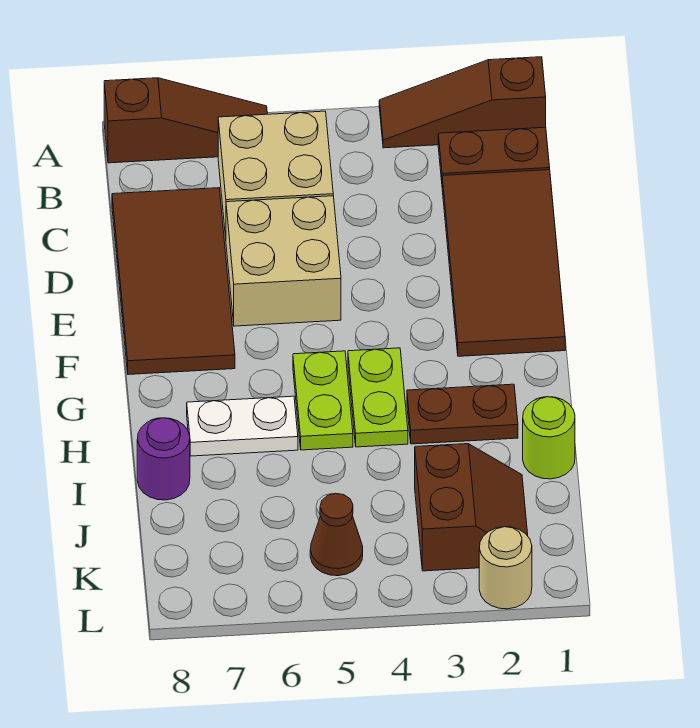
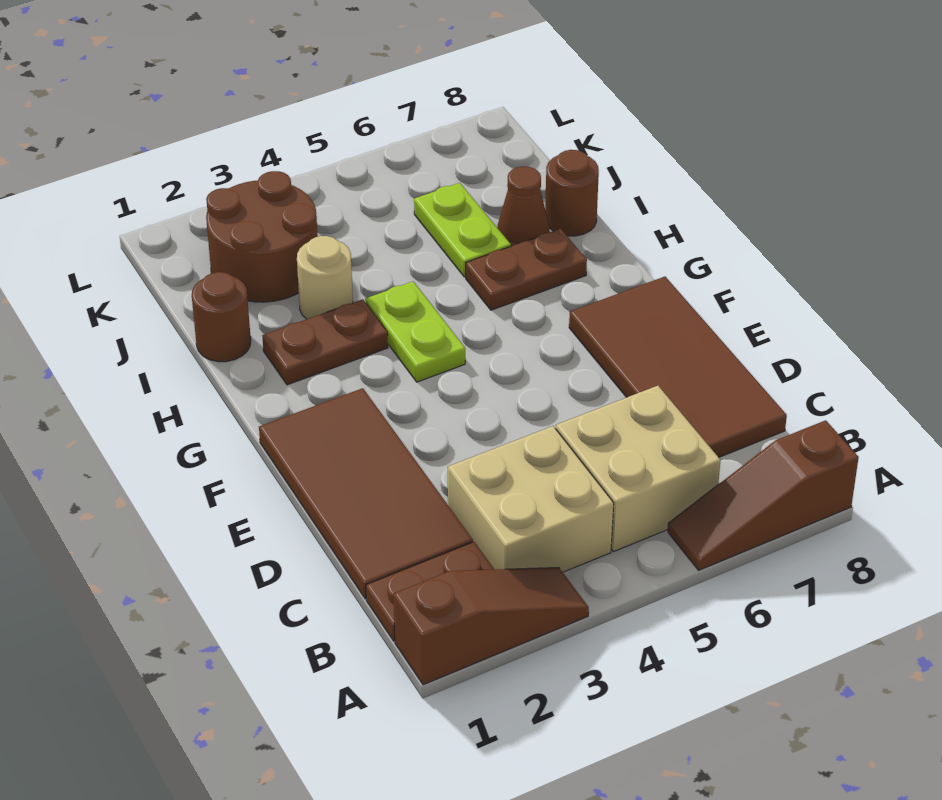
tan 2x2 brick [226,196,341,326] -> tan 2x2 brick moved to [448,426,614,572]
lime 1x2 plate [293,351,353,450] -> lime 1x2 plate moved to [414,183,511,277]
white 1x2 plate [187,396,298,456] -> brown 1x2 plate [466,229,587,310]
lime 1x1 round brick [523,397,575,479] -> brown 1x1 round brick [192,272,251,362]
purple 1x1 round brick [137,418,190,500] -> brown 1x1 round brick [545,150,599,236]
brown 2x2 slope [415,444,528,571] -> brown 2x2 round brick [206,171,318,302]
brown 1x1 cone [310,493,363,576] -> brown 1x1 cone moved to [497,167,549,246]
tan 1x1 round brick [479,527,532,609] -> tan 1x1 round brick moved to [297,236,353,319]

